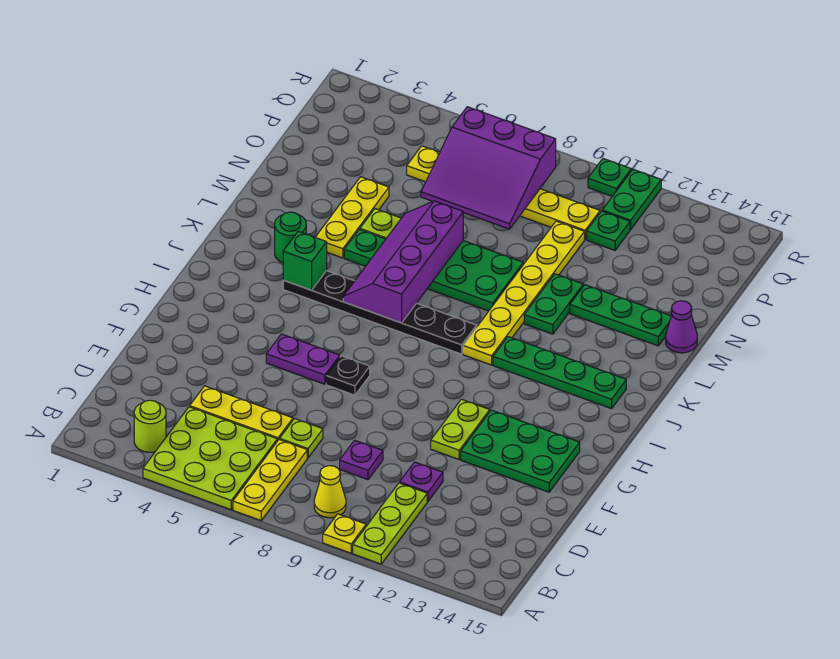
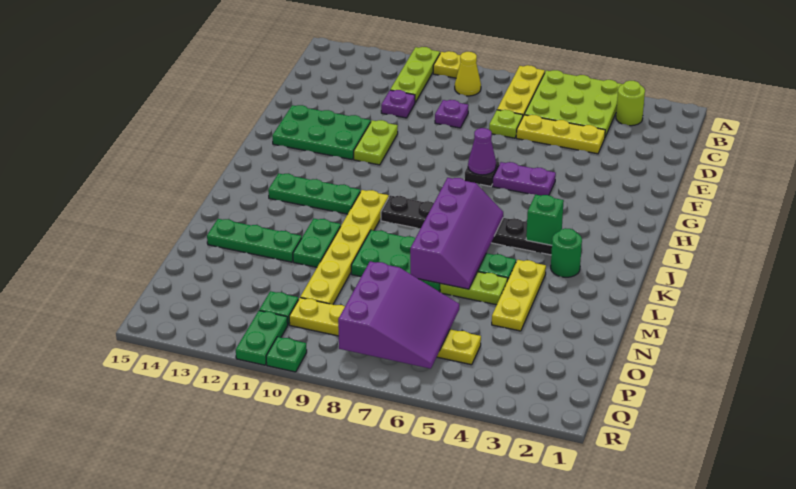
green 1x4 plate [493,337,626,409] -> green 1x3 plate [268,173,360,214]
purple 1x1 cone [666,301,697,353] -> purple 1x1 cone moved to [468,128,496,175]
purple 3x3 slope [421,107,556,229] -> purple 3x3 slope turned to [338,261,459,369]

